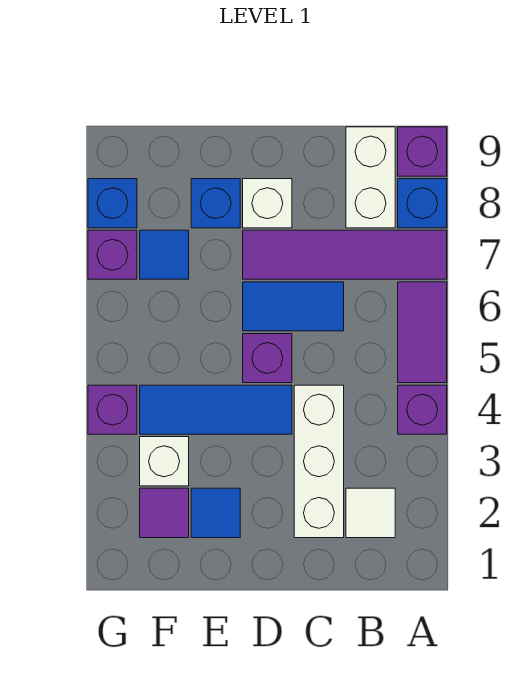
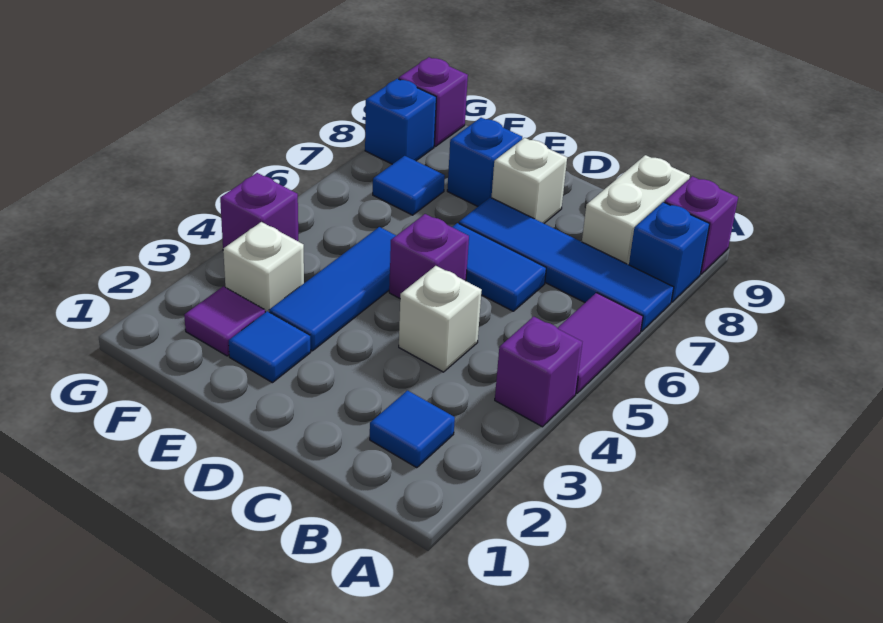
purple 1x4 tile [243,230,447,279] -> blue 1x4 tile [459,197,674,331]
white 1x1 tile [346,488,395,538] -> blue 1x1 tile [370,391,455,468]
white 1x3 brick [294,385,344,538] -> white 1x1 brick [399,266,482,372]
blue 1x3 tile [140,385,292,434] -> blue 1x3 tile turned to [269,227,396,351]
purple 1x1 brick [88,230,137,279] -> purple 1x1 brick moved to [399,57,468,147]

